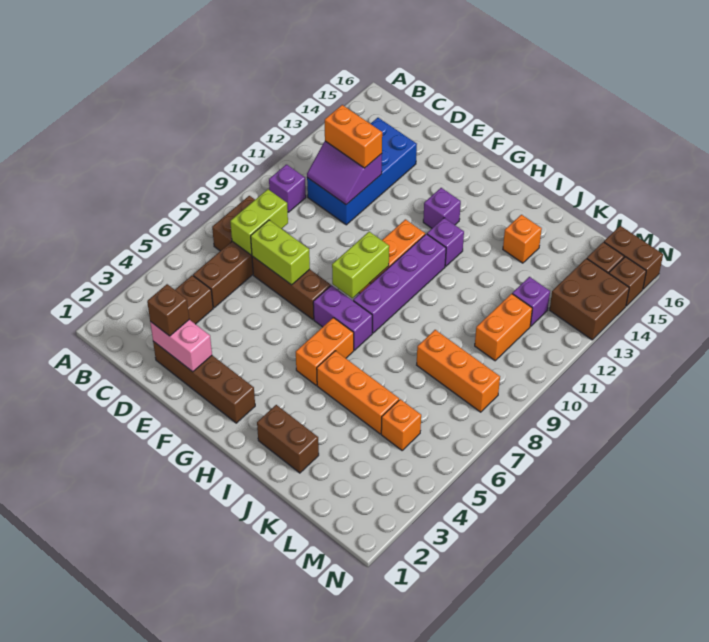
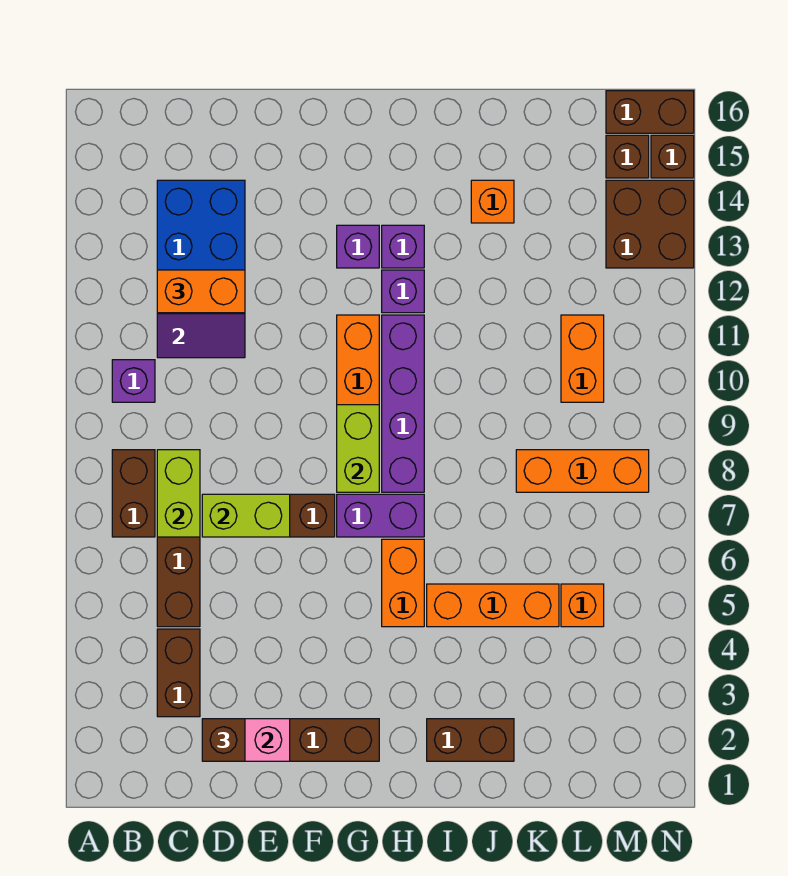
purple 1x1 brick [512,277,550,326] -> purple 1x1 brick moved to [382,225,424,268]

